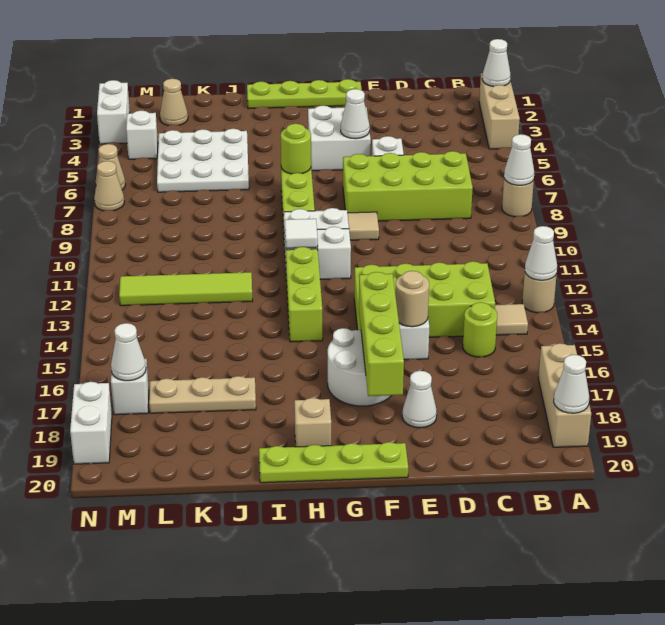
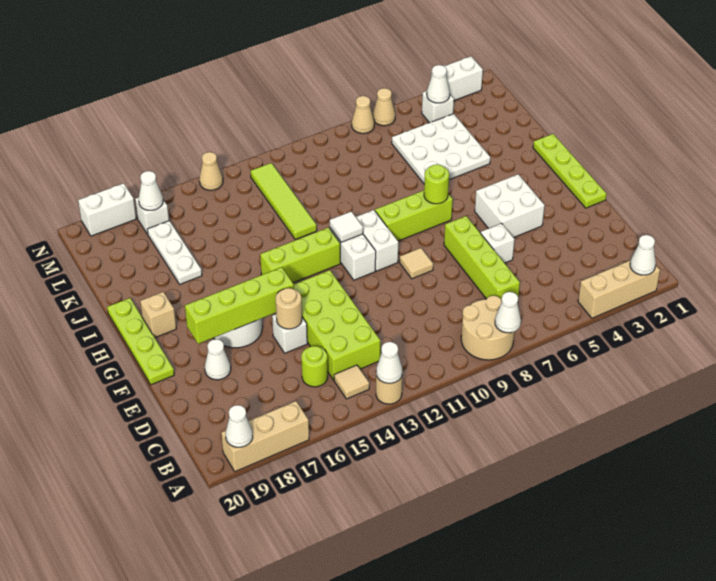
tan 1x1 round brick [502,179,534,217] -> tan 2x2 round brick [461,296,514,360]
lime 2x4 brick [343,151,473,221] -> lime 1x4 brick [444,216,520,300]
white 1x1 cone [341,89,370,139] -> white 1x1 cone moved to [427,65,450,103]
tan 1x3 plate [149,376,256,413] -> white 1x3 plate [147,221,202,284]
tan 1x1 cone [160,79,188,126] -> tan 1x1 cone moved to [199,152,223,190]

